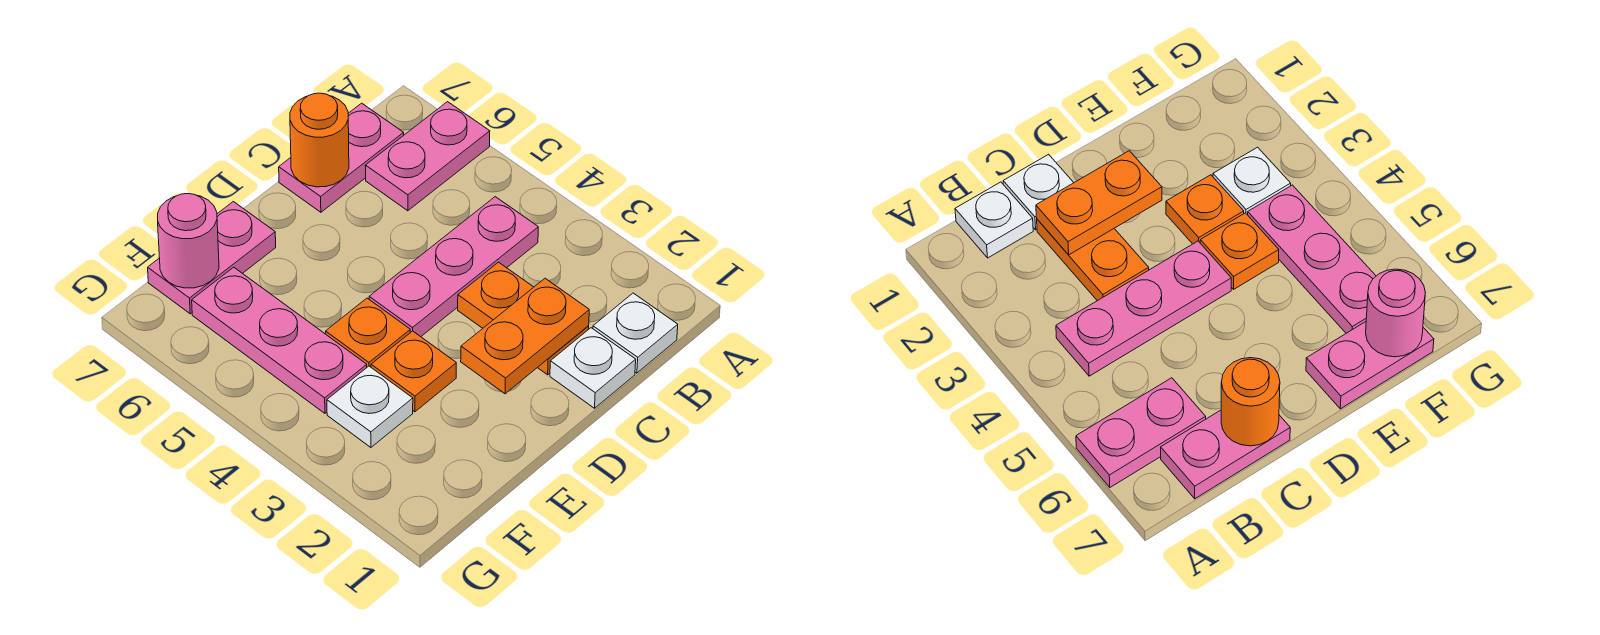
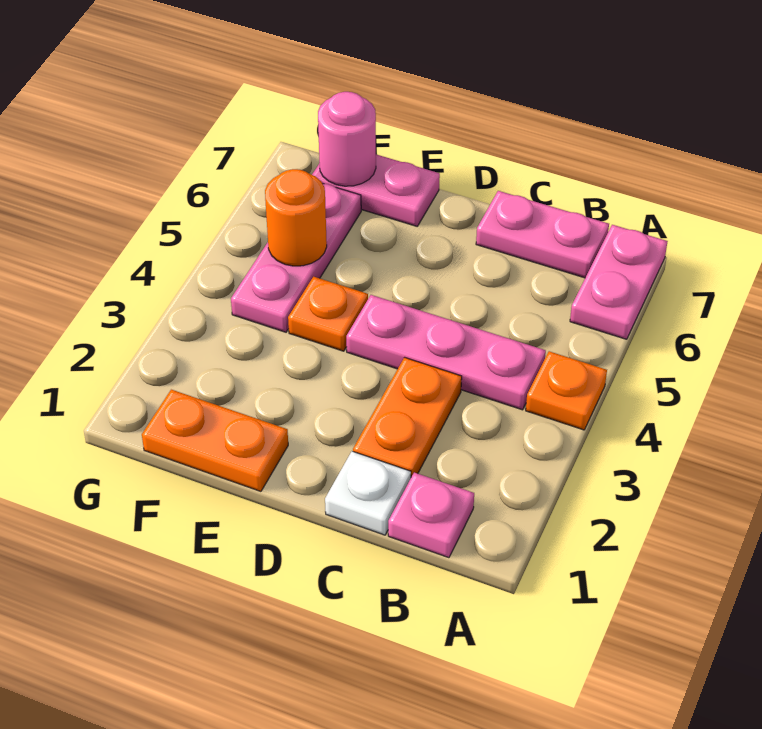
pink 1x2 plate [365,102,490,211] -> pink 1x2 plate turned to [570,225,668,339]
white 1x1 plate [593,293,678,373] -> pink 1x1 plate [388,473,474,558]
orange 1x2 plate [461,278,589,394] -> orange 1x2 plate moved to [142,390,288,491]
orange 1x1 round brick [290,93,349,187] -> orange 1x1 round brick moved to [265,169,327,266]
orange 1x1 plate [371,331,456,412] -> orange 1x1 plate moved to [526,351,607,430]
white 1x1 plate [327,366,413,447] -> none

